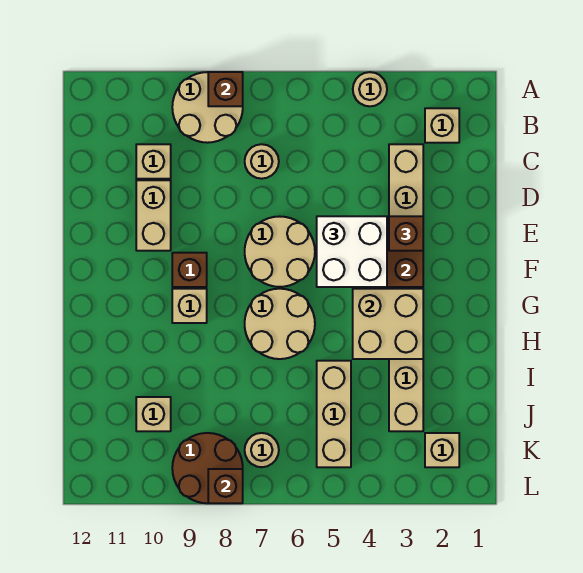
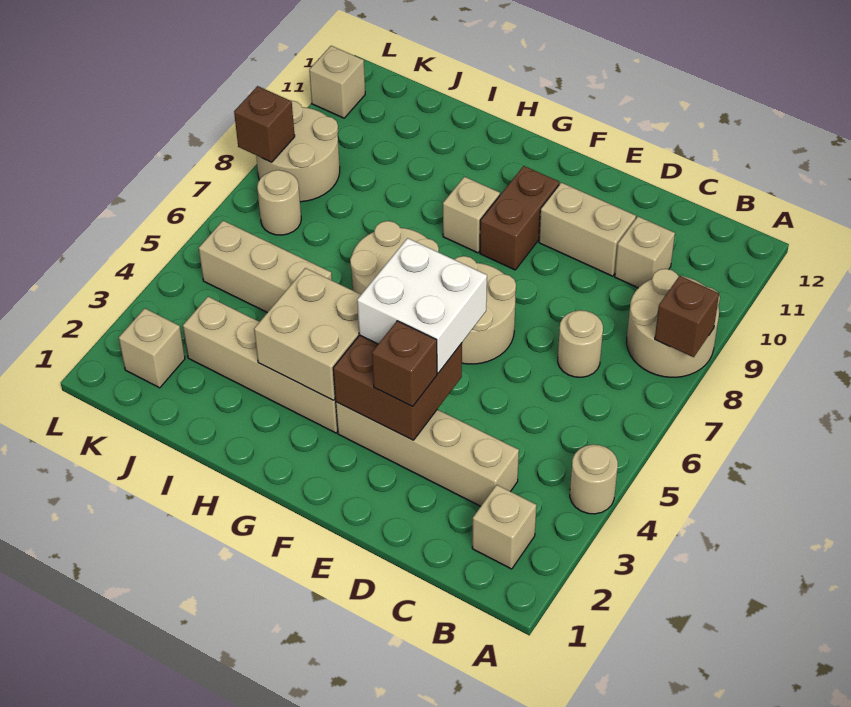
brown 1x1 brick [172,253,207,287] -> brown 1x2 brick [480,166,559,270]
tan 1x1 brick [136,397,171,431] -> tan 1x1 brick moved to [309,46,365,118]
brown 2x2 round brick [172,433,243,503] -> tan 2x2 round brick [256,100,340,202]

